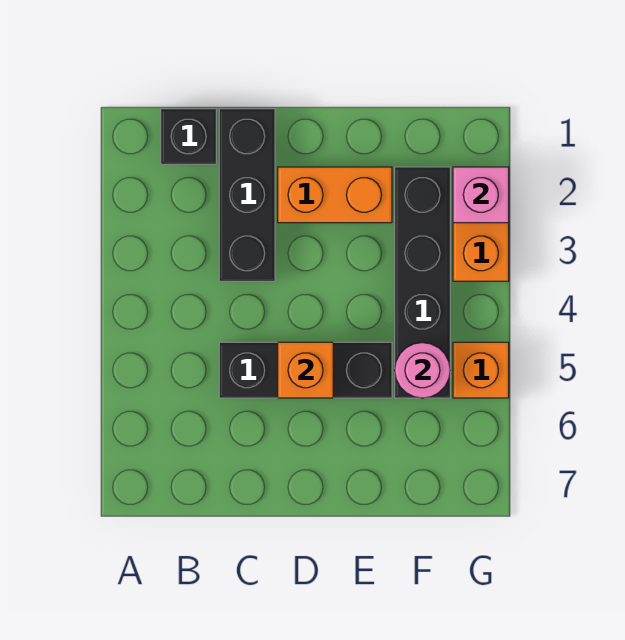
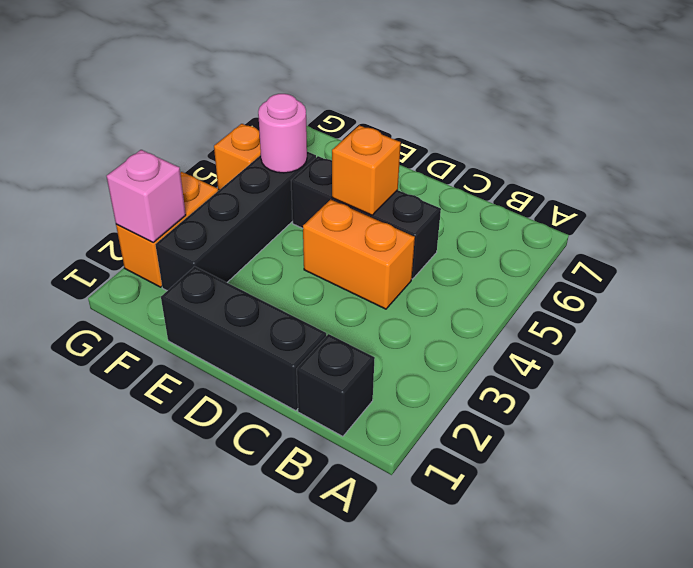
black 1x3 brick [219,109,275,281] -> black 1x3 brick turned to [161,267,326,411]
orange 1x2 brick [278,167,392,223] -> orange 1x2 brick moved to [303,199,415,309]

